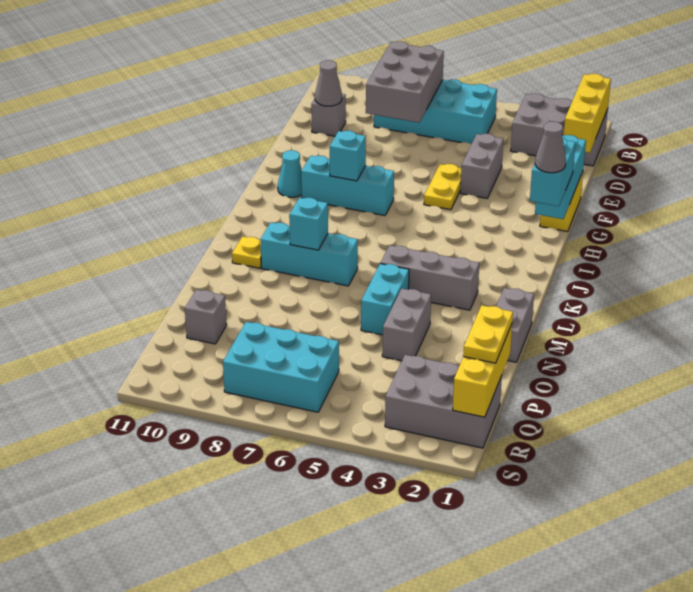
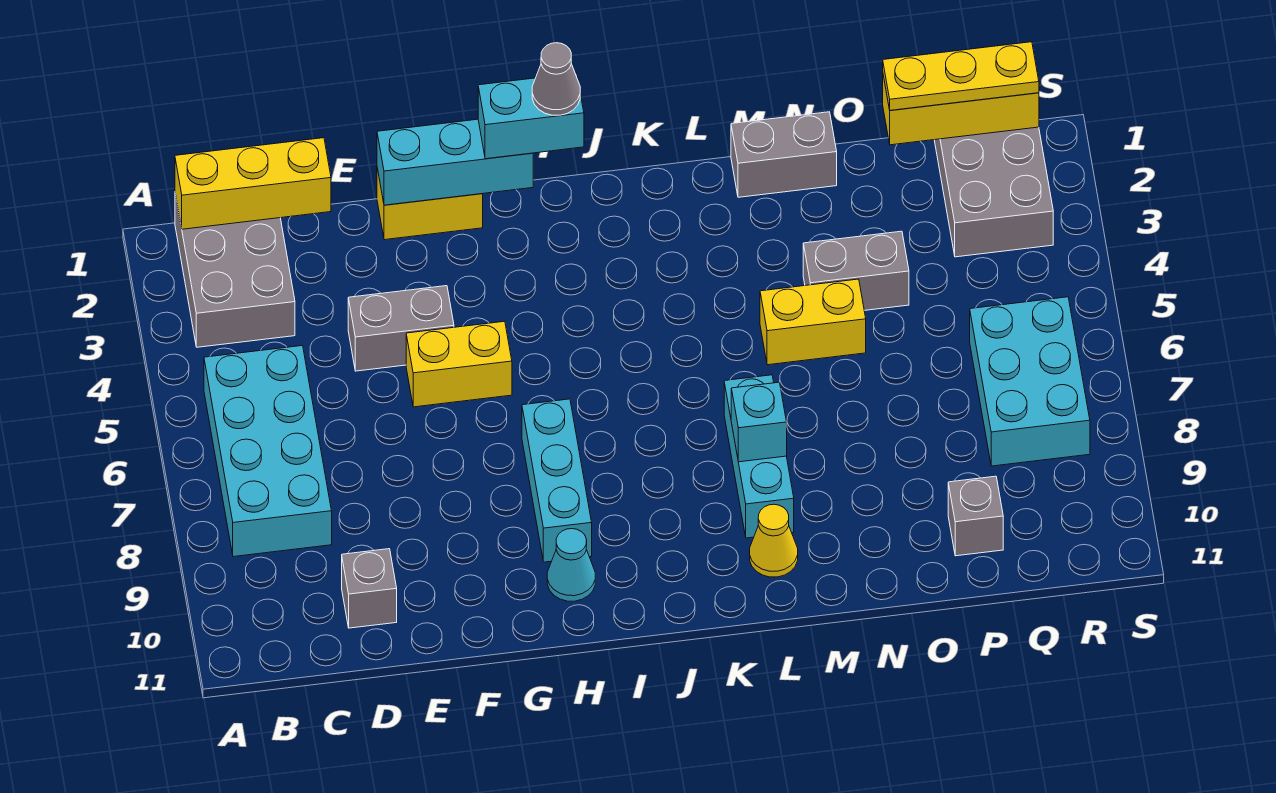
grey 2x3 brick [366,41,444,123] -> none
grey 1x1 cone [315,60,342,106] -> none
yellow 1x2 plate [424,164,461,210] -> yellow 1x2 brick [406,321,512,407]
cyan 1x1 brick [330,131,366,181] -> none
grey 1x3 brick [380,245,479,310] -> none
yellow 1x1 plate [232,237,261,268] -> yellow 1x1 cone [750,504,798,577]
cyan 1x2 brick [361,264,409,335] -> yellow 1x2 brick [760,279,866,365]
yellow 1x2 plate [463,305,513,363] -> yellow 1x3 plate [883,42,1039,110]

